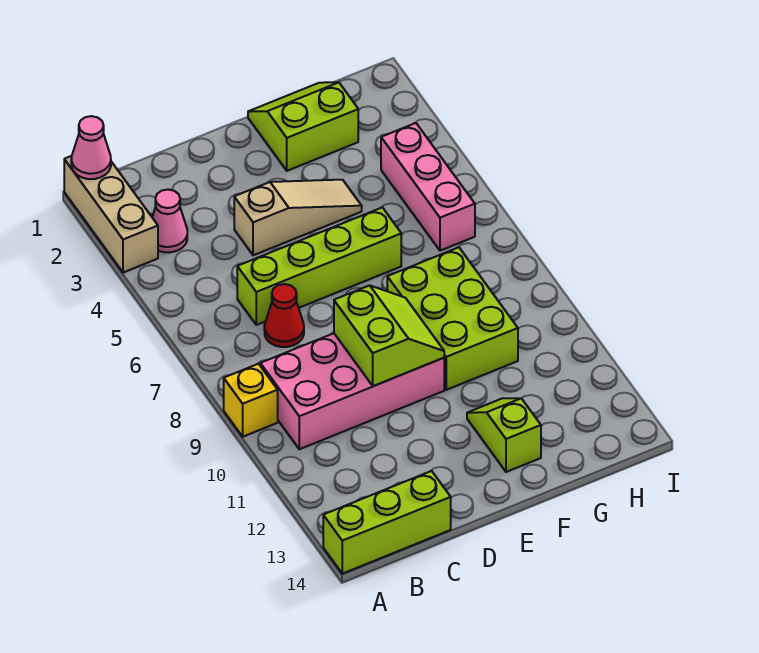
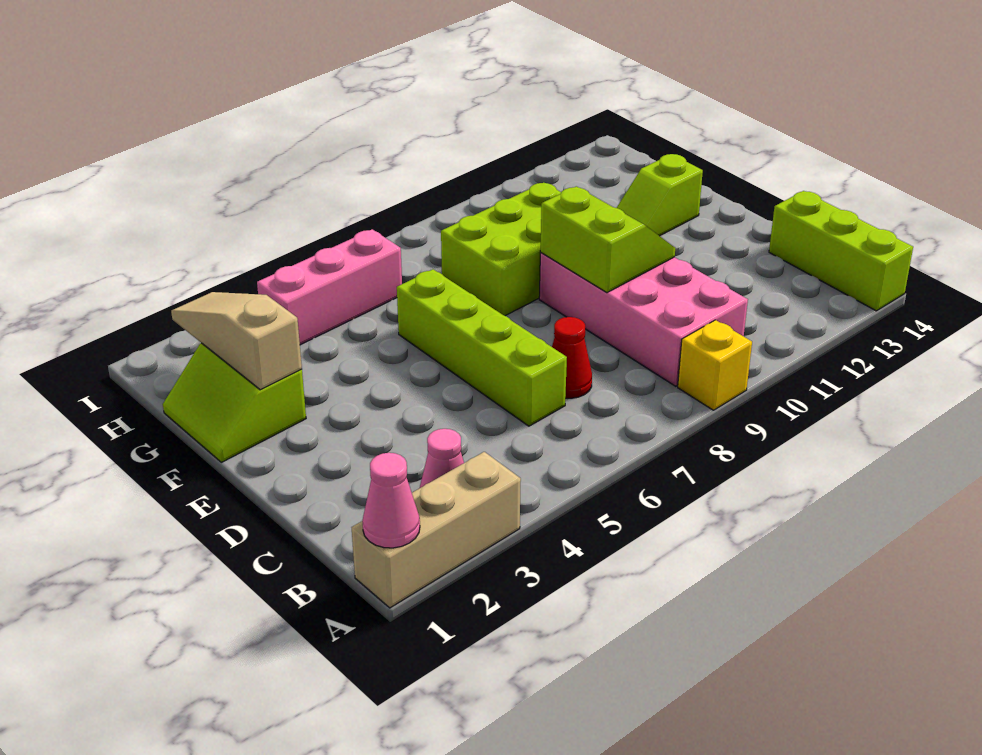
tan 1x3 slope [234,180,362,255] -> tan 1x3 slope moved to [171,292,302,390]
lime 2x2 slope [334,285,444,386] -> lime 2x2 slope turned to [540,186,675,293]

